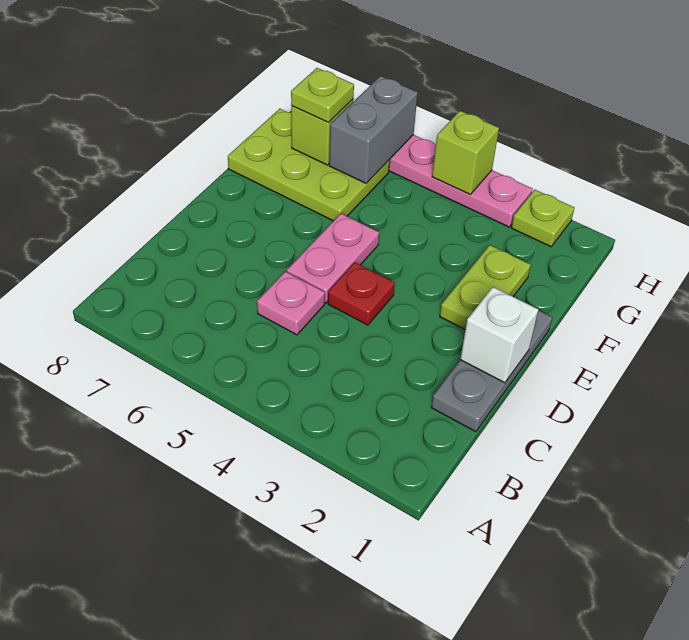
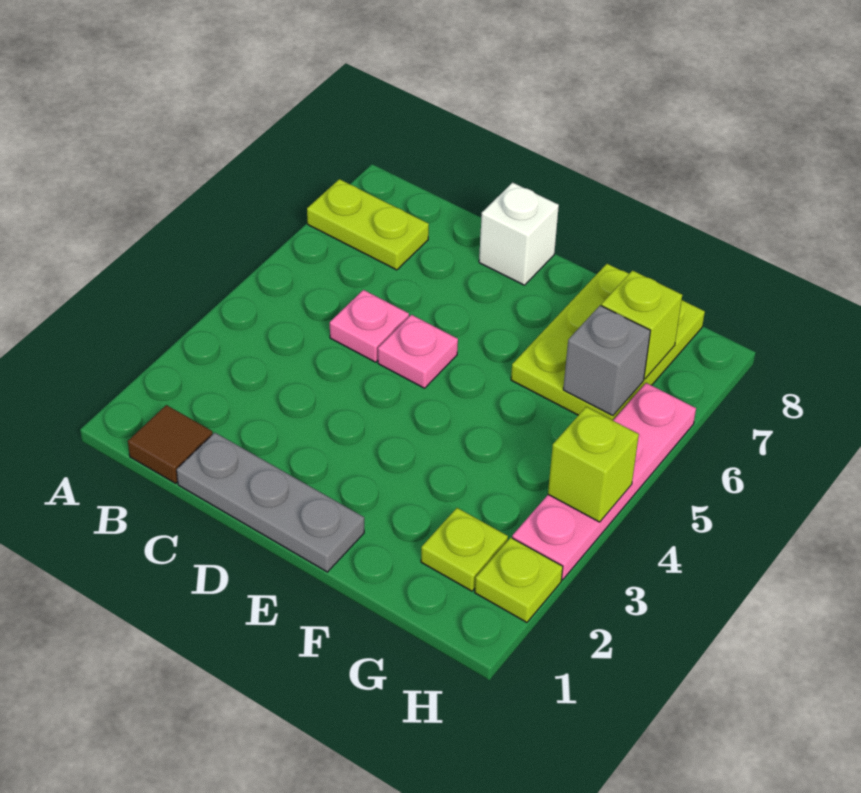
none -> brown 1x1 tile [128,405,213,483]
white 1x1 brick [460,287,538,383] -> white 1x1 brick moved to [479,183,559,285]
red 1x1 plate [328,263,395,325] -> none
pink 1x2 plate [287,214,379,303] -> pink 1x1 plate [378,315,458,388]
lime 1x2 plate [440,245,531,330] -> lime 1x2 plate moved to [307,179,429,270]
grey 1x2 brick [329,76,418,183] -> grey 1x1 brick [563,305,650,416]
lime 1x1 plate [291,68,354,123] -> lime 1x1 plate moved to [421,508,508,591]

